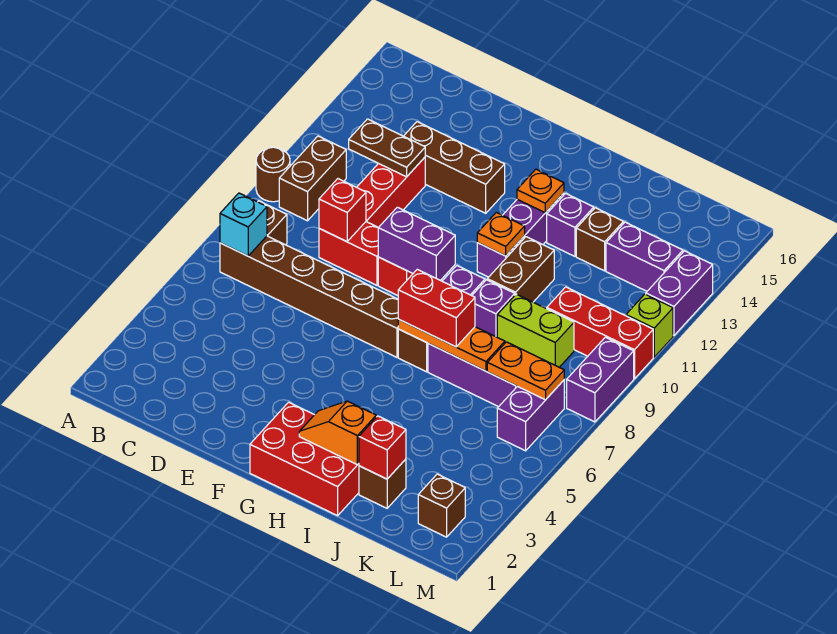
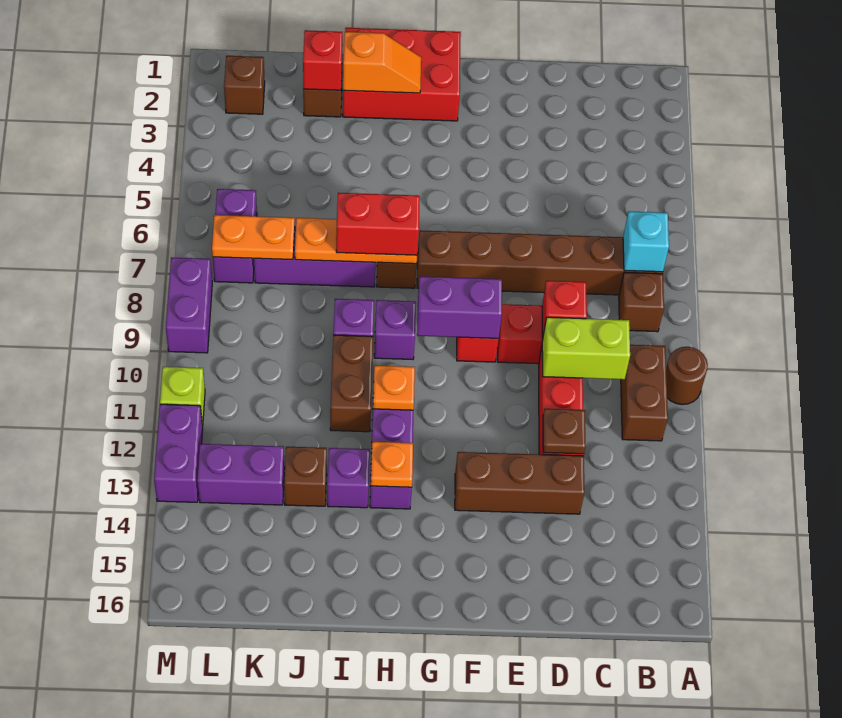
brown 1x2 plate [349,119,425,177] -> brown 1x1 plate [543,409,585,454]
lime 1x2 brick [497,294,574,367] -> lime 1x2 brick moved to [542,317,630,379]
red 1x3 brick [547,287,653,379] -> none

